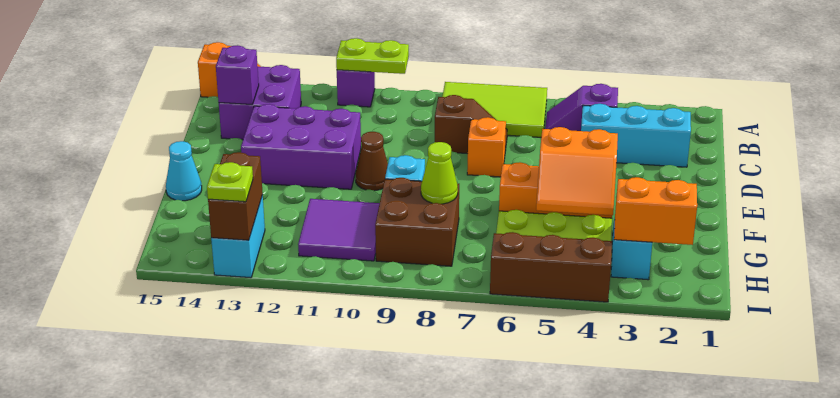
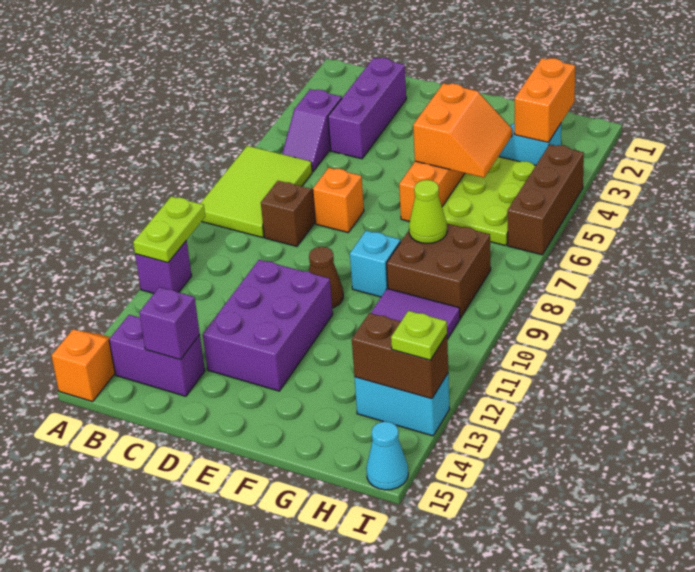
purple 2x2 brick [219,65,301,140] -> purple 1x2 brick [109,315,205,396]
cyan 1x3 brick [581,104,691,167] -> purple 1x3 brick [328,58,406,159]
cyan 1x1 cone [166,141,202,201] -> cyan 1x1 cone moved to [366,422,408,490]

